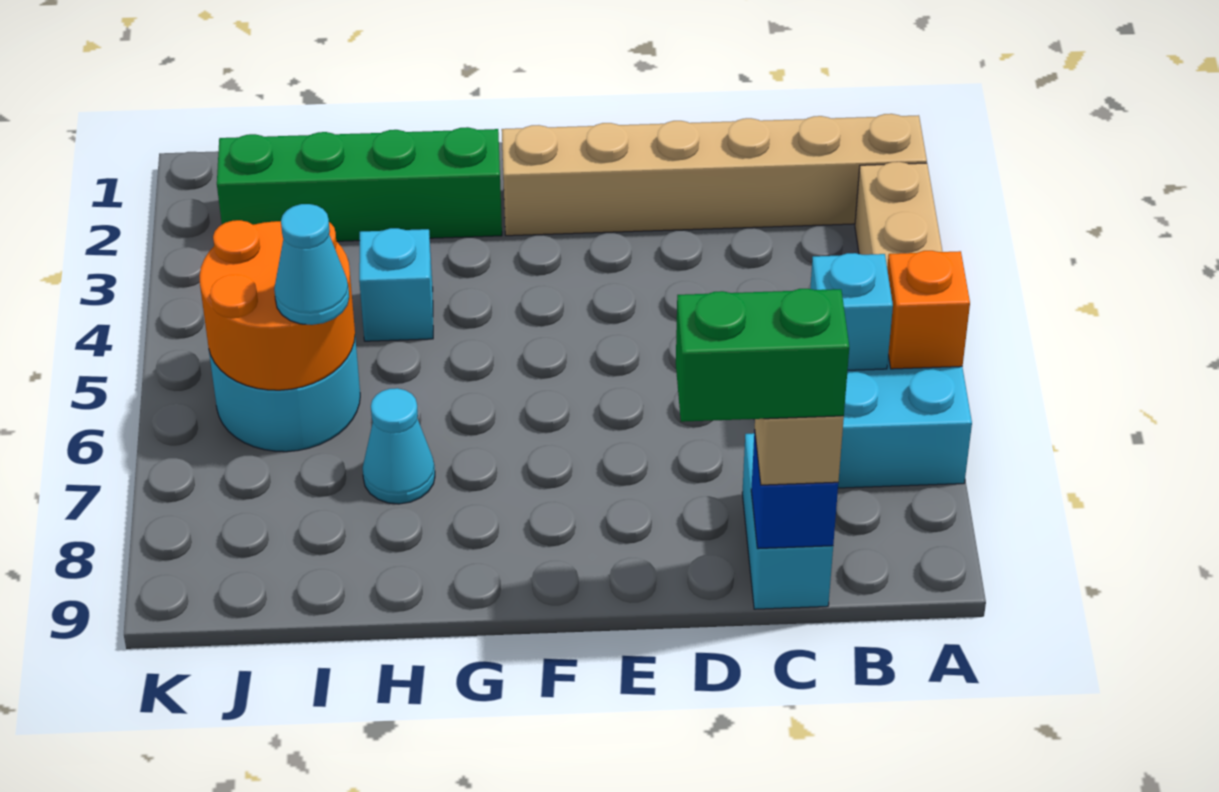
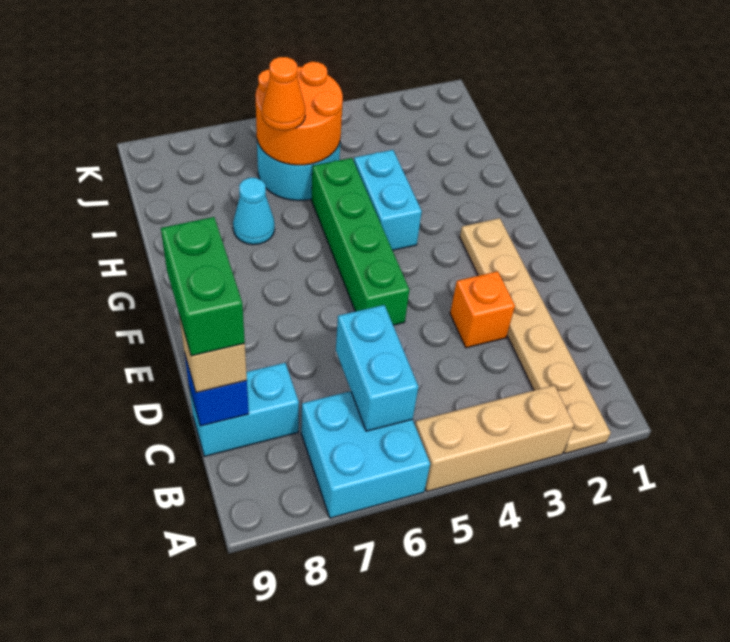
tan 1x6 brick [502,114,927,236] -> tan 1x6 plate [460,218,611,453]
orange 1x1 brick [887,251,970,369] -> orange 1x1 brick moved to [450,271,515,348]
cyan 1x1 brick [810,253,893,370] -> cyan 1x2 brick [336,305,418,431]
green 1x4 brick [217,127,502,241] -> green 1x4 brick moved to [312,158,409,325]
cyan 1x1 brick [359,228,433,341] -> cyan 1x2 brick [354,150,422,250]
cyan 1x1 cone [274,204,349,325] -> orange 1x1 cone [262,57,305,131]

